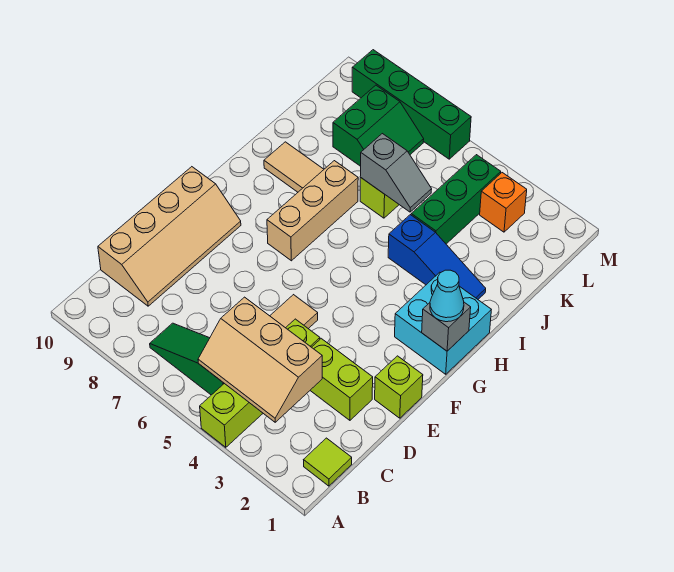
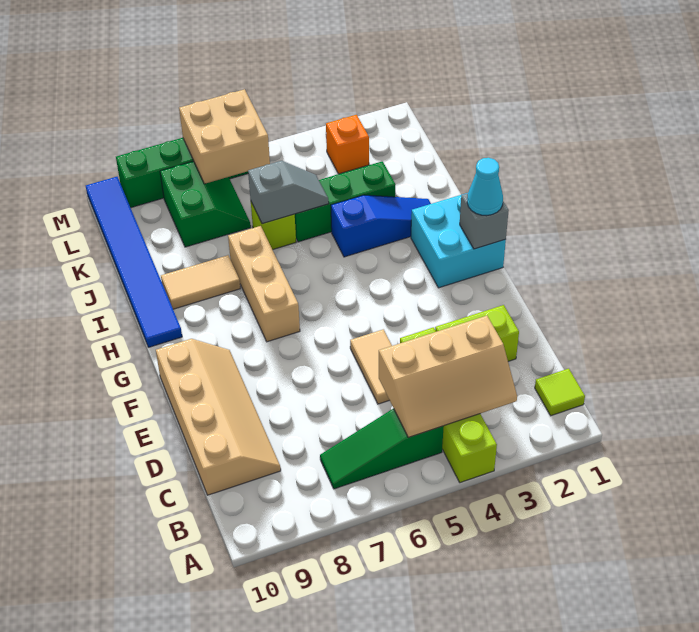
lime 1x1 brick [375,356,423,418] -> none
none -> blue 1x6 tile [86,177,182,347]
green 1x3 brick [411,155,501,244] -> green 1x3 brick turned to [295,161,396,242]
none -> tan 2x2 brick [179,89,270,184]

